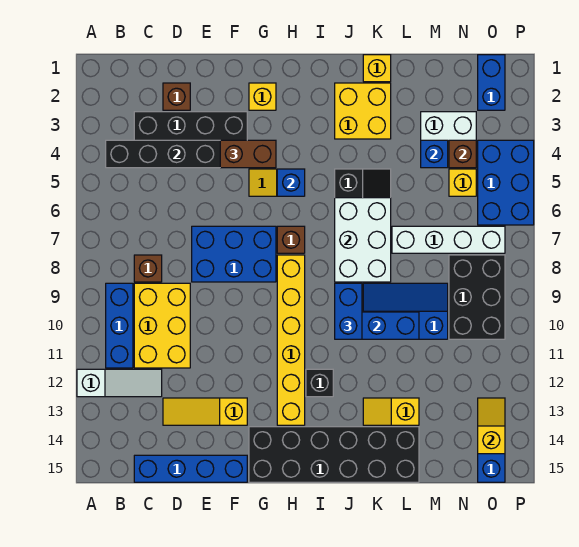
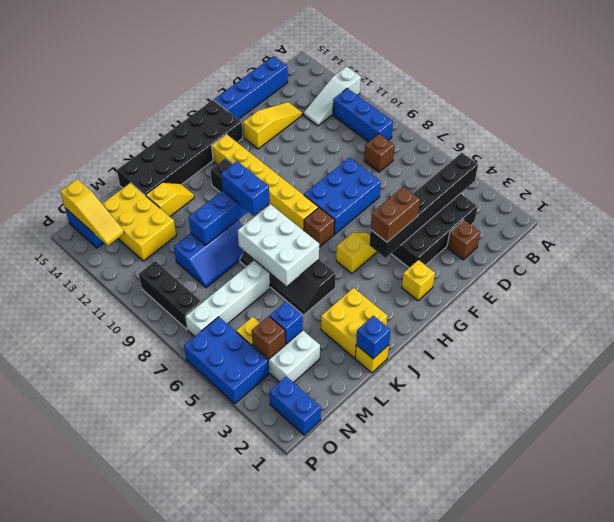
yellow 2x3 brick [134,283,190,368] -> yellow 2x3 brick moved to [102,183,176,261]
blue 1x1 brick [277,169,305,196] -> blue 1x1 brick moved to [356,316,391,359]
black 2x3 brick [449,255,505,339] -> black 1x3 brick [139,261,202,330]
yellow 1x2 slope [478,398,505,454] -> yellow 1x3 slope [60,179,124,245]

